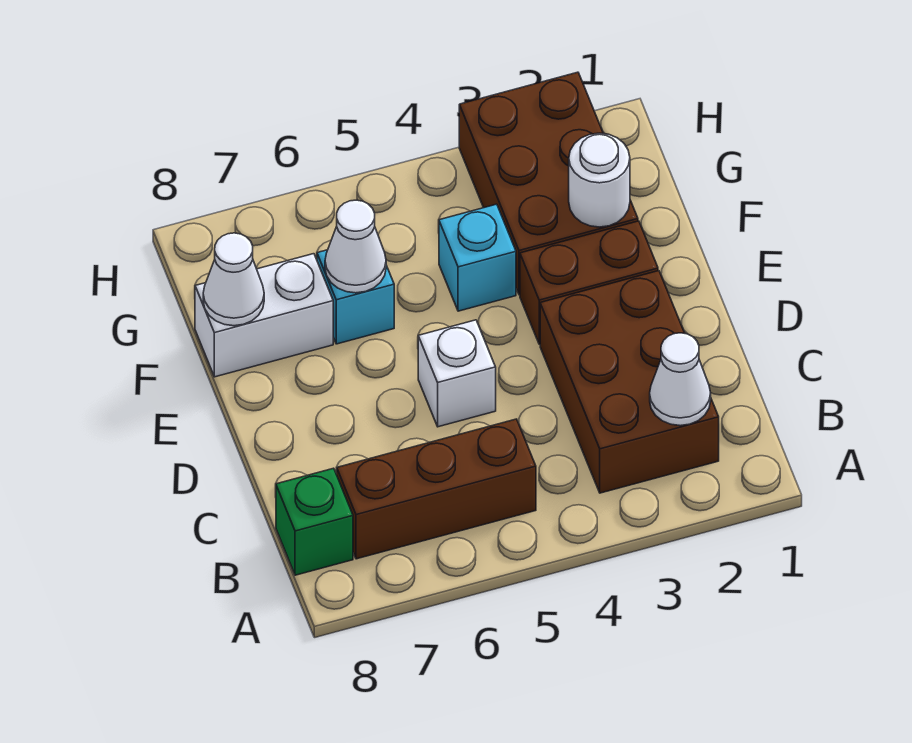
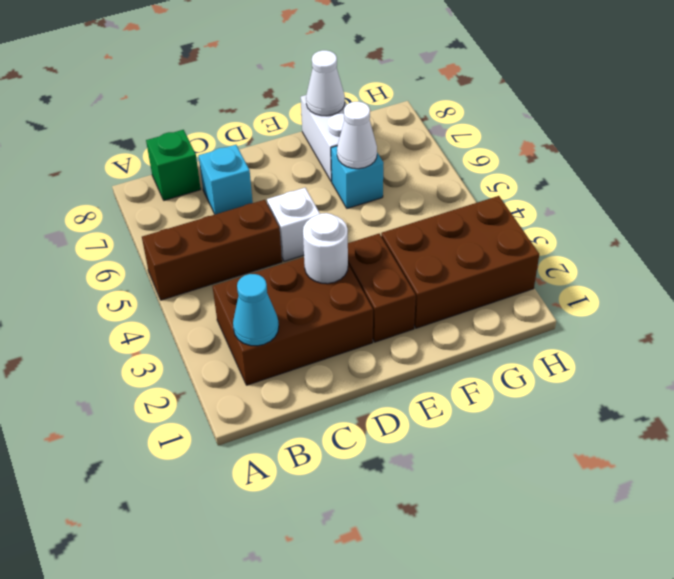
white 1x1 cone [650,333,711,426] -> cyan 1x1 cone [233,274,279,346]
brown 1x3 brick [336,419,536,559] -> brown 1x3 brick turned to [142,200,282,300]
white 1x1 round brick [569,133,630,227] -> white 1x1 round brick moved to [303,213,348,284]
cyan 1x1 brick [439,204,516,311] -> cyan 1x1 brick moved to [199,145,253,214]

